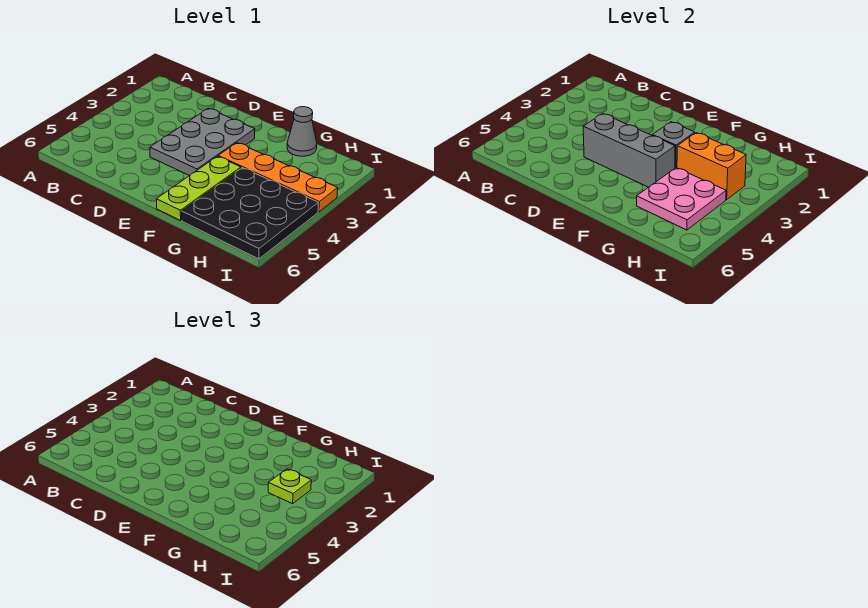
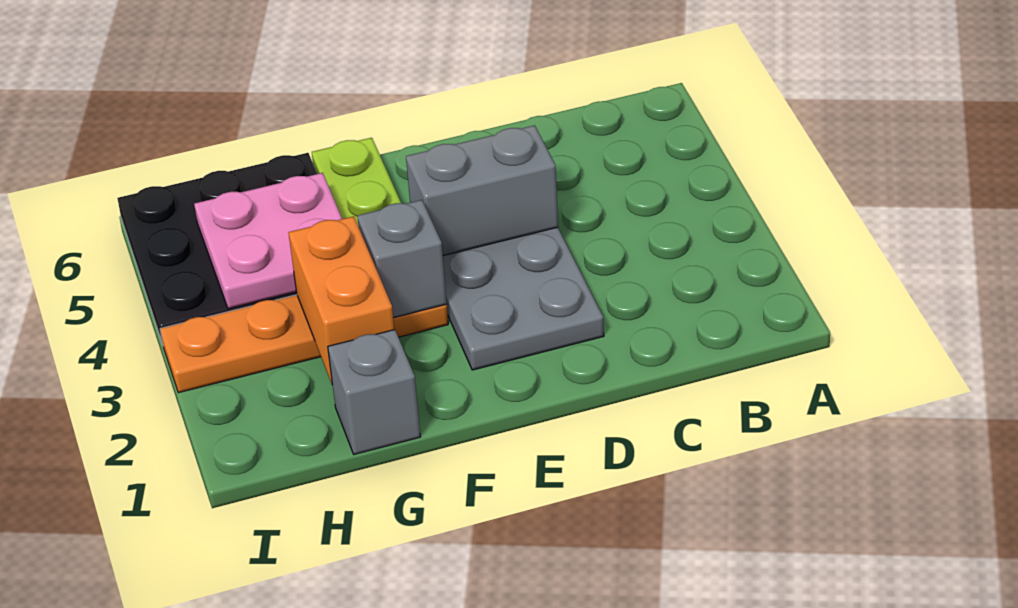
grey 1x3 brick [583,114,675,187] -> grey 1x2 brick [406,125,558,256]
grey 1x1 cone [287,107,317,156] -> grey 1x1 brick [328,329,421,454]
orange 1x2 brick [677,133,746,200] -> orange 1x2 brick turned to [288,216,394,385]
lime 1x1 plate [268,469,311,504] -> none

